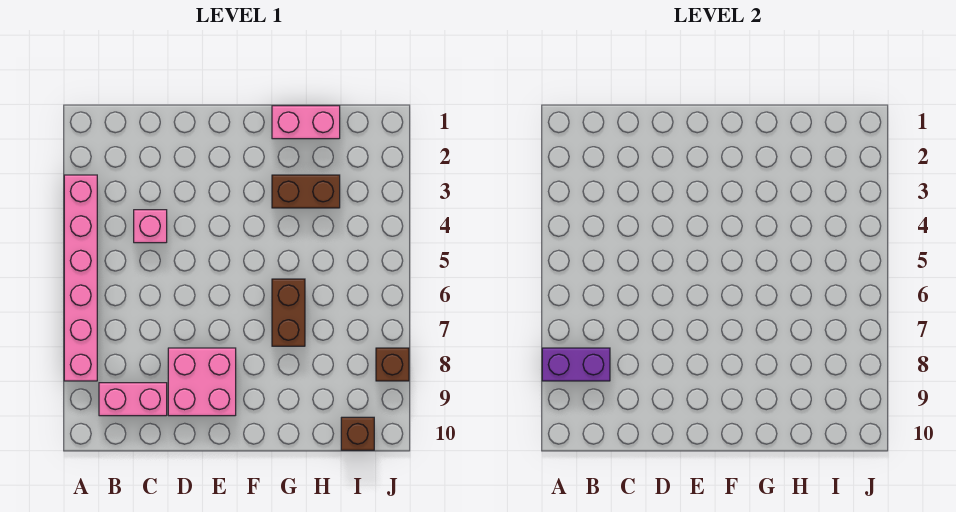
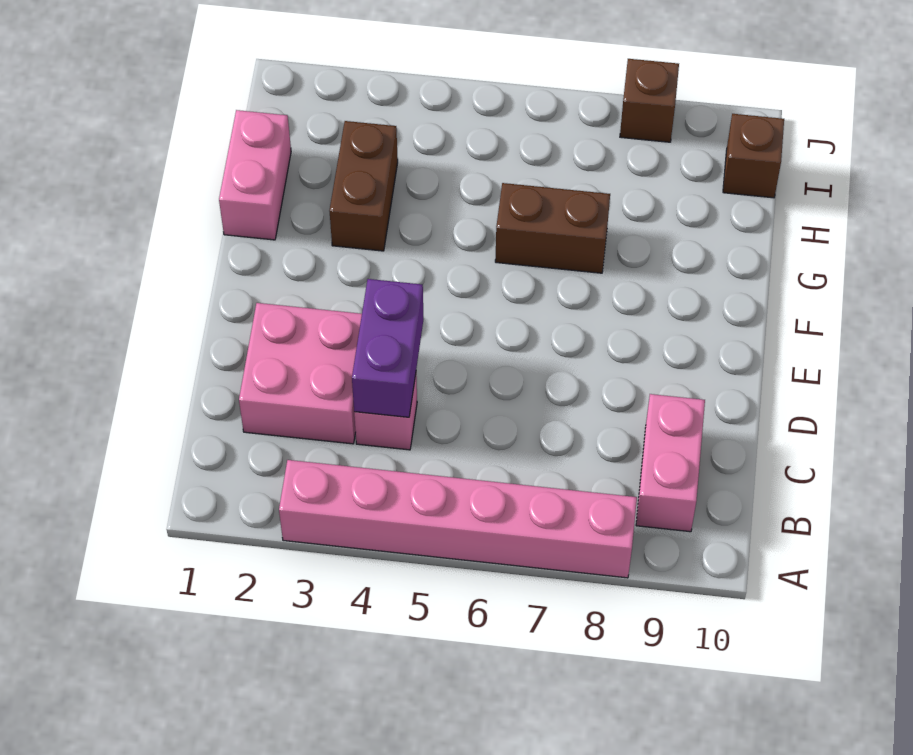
purple 1x2 brick [542,348,610,381] -> purple 1x2 brick moved to [352,279,424,417]
pink 2x2 brick [168,348,236,416] -> pink 2x2 brick moved to [239,303,362,444]

